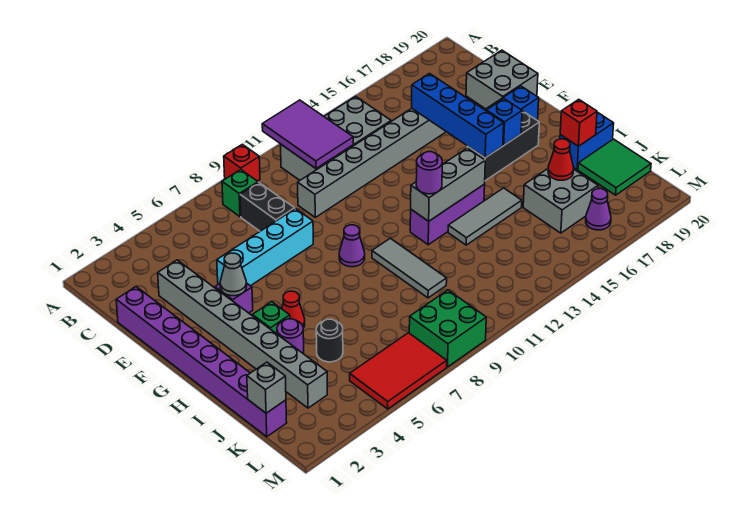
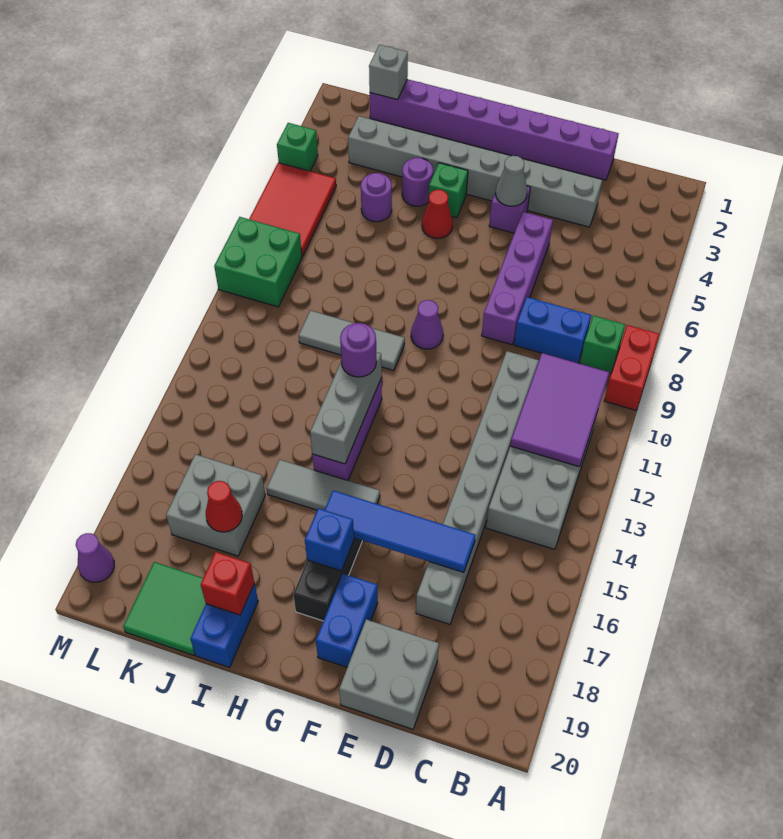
red 1x1 brick [224,144,260,181] -> red 1x2 brick [604,325,659,410]
purple 2x3 tile [262,100,353,169] -> purple 2x3 tile turned to [510,353,609,467]
black 1x2 brick [240,183,295,231] -> blue 1x2 brick [514,297,591,363]
blue 1x4 brick [412,74,504,158] -> blue 1x4 tile [325,490,476,572]
cyan 1x4 brick [217,209,313,286] -> purple 1x4 brick [482,212,553,345]
grey 1x3 tile [448,188,522,245] -> grey 1x3 tile turned to [267,460,380,510]
black 1x1 round brick [316,319,343,362] -> purple 1x1 round brick [361,173,392,222]
purple 1x1 cone [586,189,611,230] -> purple 1x1 cone moved to [76,533,114,582]
none -> green 1x1 brick [277,123,318,171]

